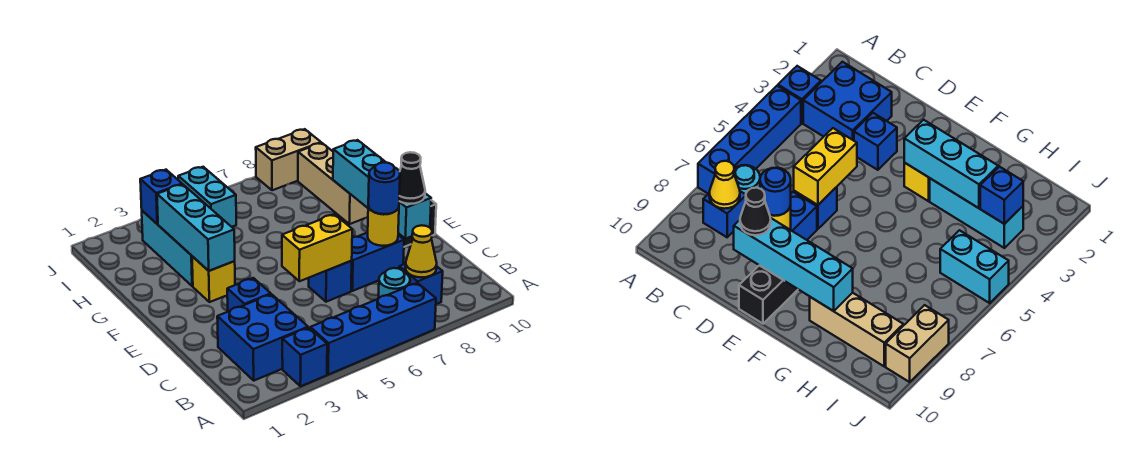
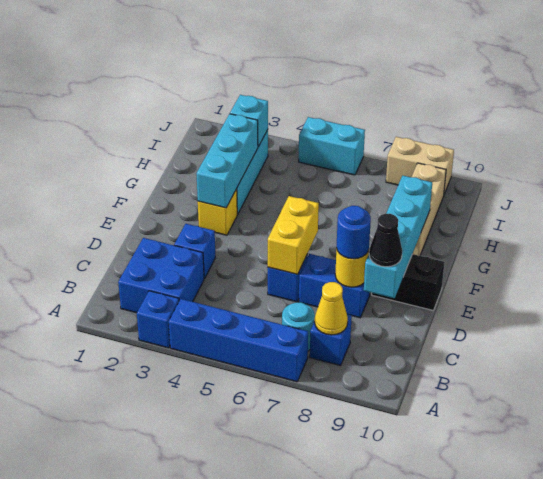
yellow 1x2 brick [282,214,352,281] -> yellow 1x2 brick turned to [268,196,319,274]
blue 1x1 brick [140,170,182,224] -> cyan 1x1 brick [230,95,268,147]
cyan 1x2 brick [178,167,236,227] -> cyan 1x2 brick turned to [299,117,365,175]

